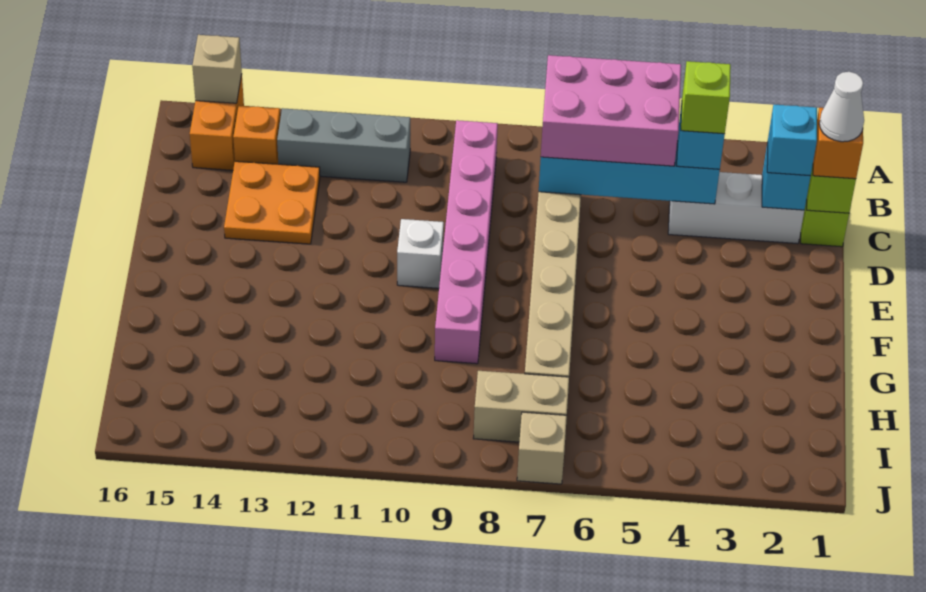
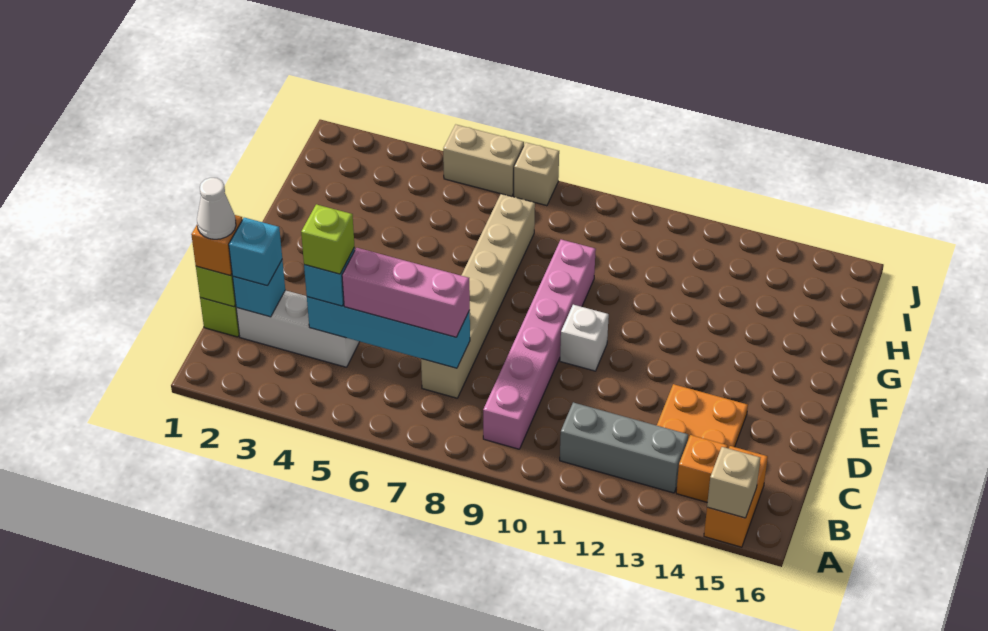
pink 2x3 brick [541,55,681,166] -> pink 1x3 brick [342,248,470,337]
tan 1x2 brick [473,371,569,442] -> tan 1x2 brick moved to [443,125,524,197]

